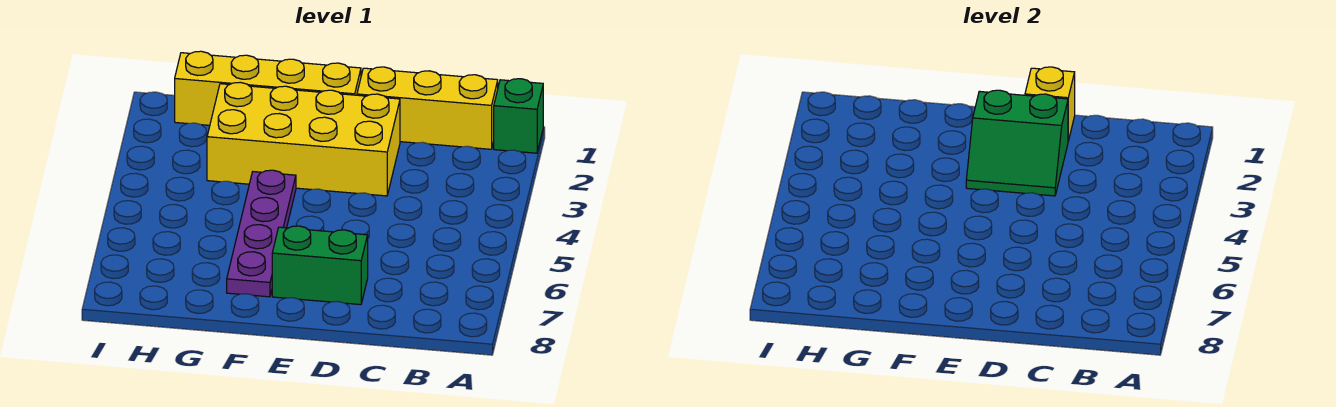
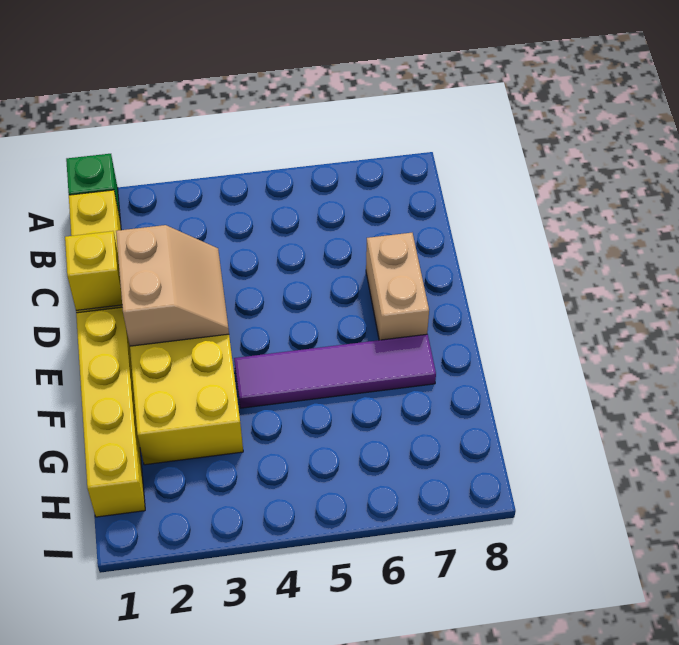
green 2x2 slope [966,90,1068,196] -> tan 2x2 slope [116,225,229,346]
green 1x2 brick [272,226,368,305] -> tan 1x2 brick [366,233,429,340]
purple 1x4 plate [227,170,296,297] -> purple 1x4 tile [234,334,436,408]

